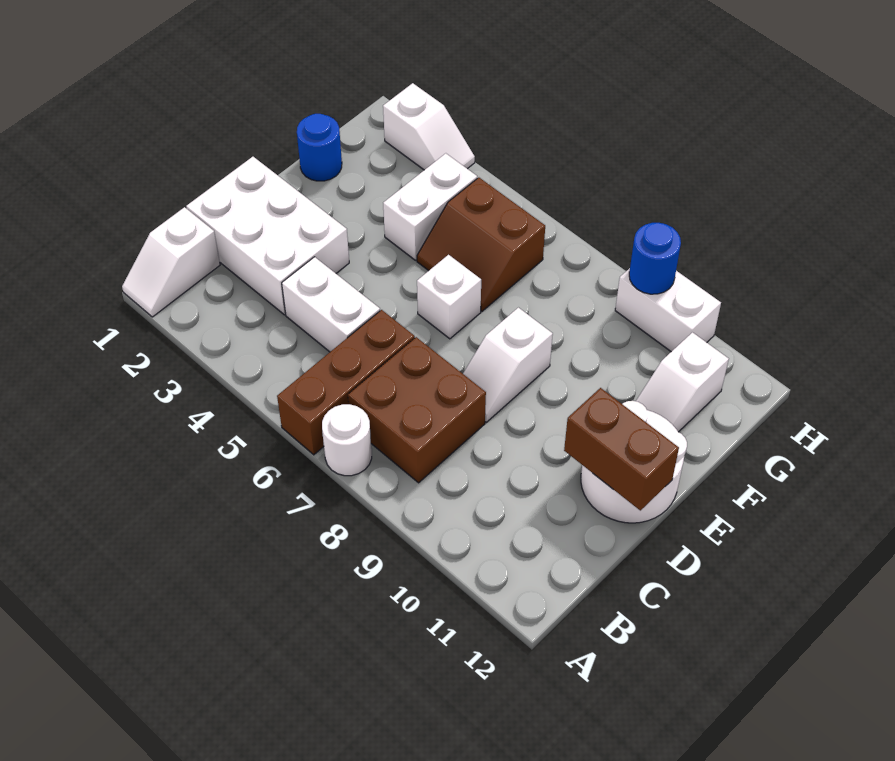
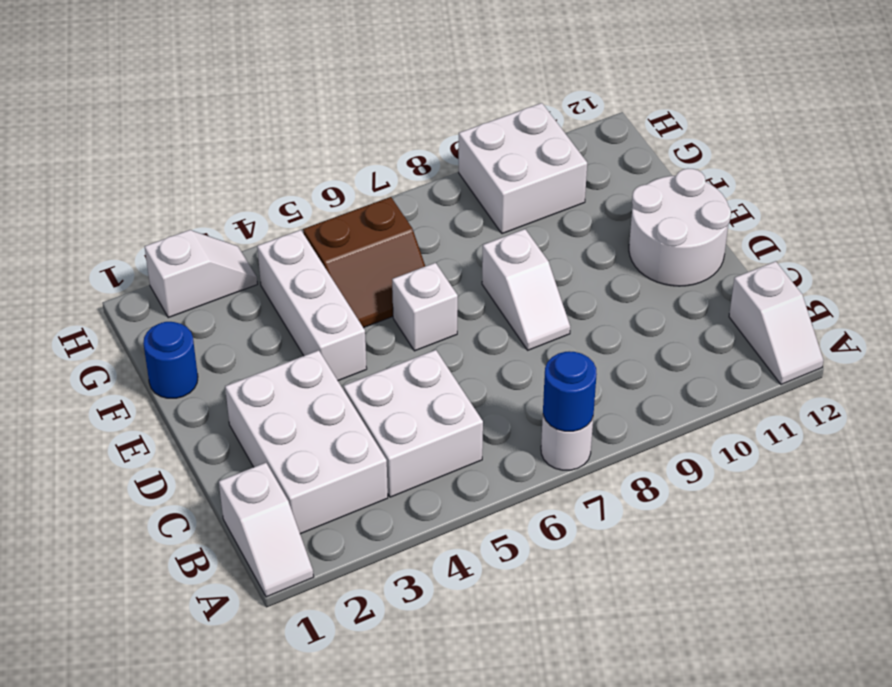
brown 1x3 brick [277,310,415,455] -> none
brown 2x2 brick [348,337,486,483] -> none
white 2x3 brick [186,157,349,315] -> white 2x3 brick turned to [225,350,388,534]
white 1x2 brick [282,257,380,352] -> white 2x2 brick [344,350,483,497]
brown 1x2 brick [564,388,679,511] -> none
white 1x2 brick [383,153,477,260] -> white 1x3 brick [257,230,367,380]
white 1x2 slope [636,332,729,432] -> white 1x2 slope moved to [729,261,823,384]
white 1x2 brick [615,268,721,352] -> white 2x2 brick [459,103,587,234]
blue 1x1 round brick [629,223,681,294] -> blue 1x1 round brick moved to [543,351,597,431]

